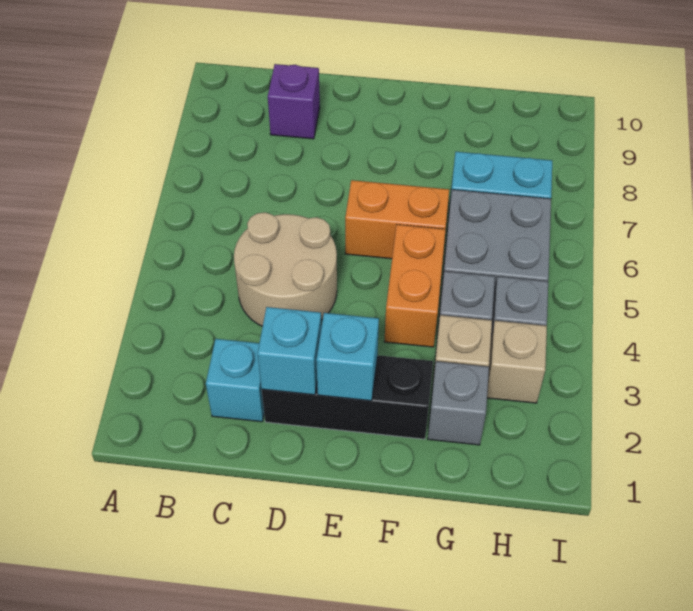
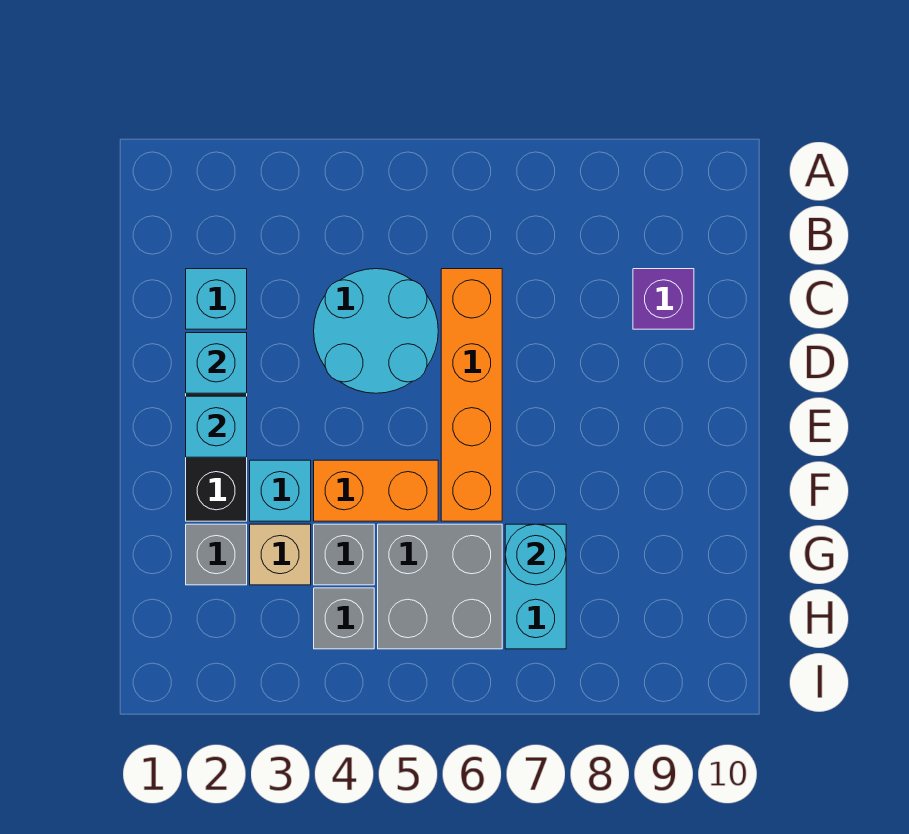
tan 2x2 round brick [234,212,337,327] -> cyan 2x2 round brick [314,269,438,393]
orange 1x2 brick [345,180,449,259] -> orange 1x4 brick [441,269,502,521]
none -> cyan 1x1 brick [250,460,311,521]
none -> cyan 1x1 round brick [505,524,566,585]
tan 1x1 brick [487,321,547,403] -> none

